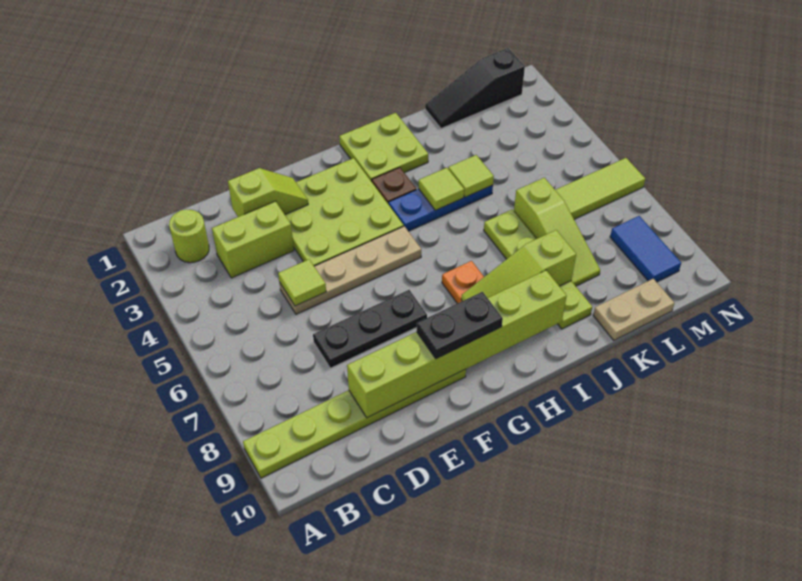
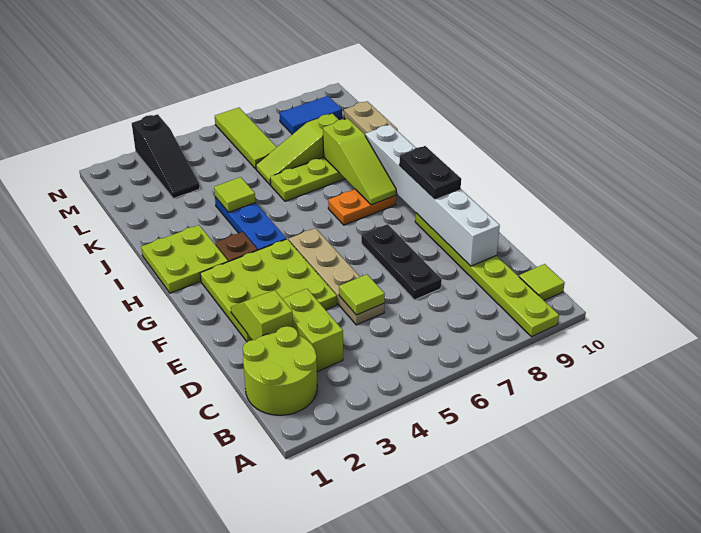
lime 1x1 round brick [169,209,209,263] -> lime 2x2 round brick [243,326,317,415]
lime 1x6 brick [347,270,567,418] -> white 1x6 brick [365,125,500,266]
lime 1x1 tile [419,168,464,210] -> lime 1x1 tile moved to [519,264,565,300]
black 1x3 slope [425,48,525,129] -> black 1x3 slope moved to [132,114,200,199]
lime 1x3 slope [514,178,600,286] -> lime 1x3 slope turned to [256,114,339,185]

